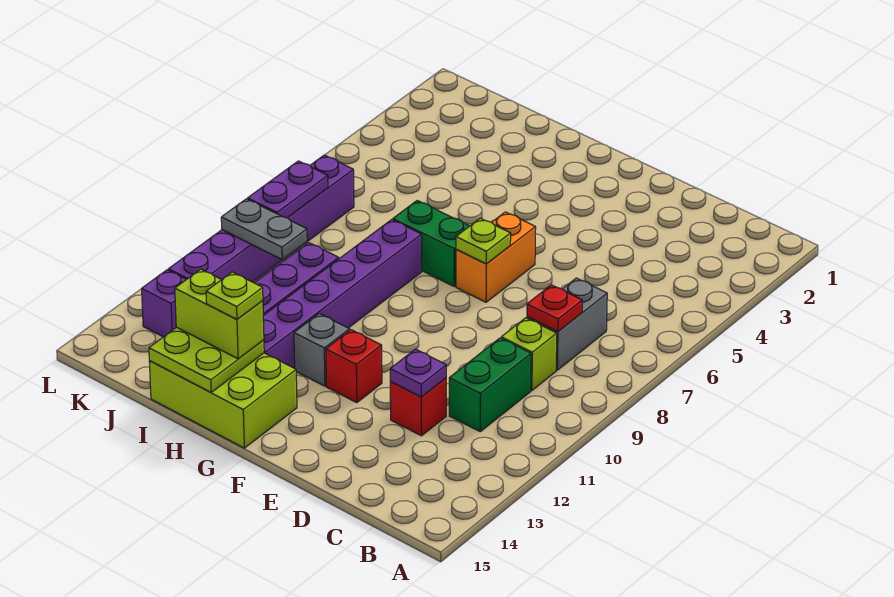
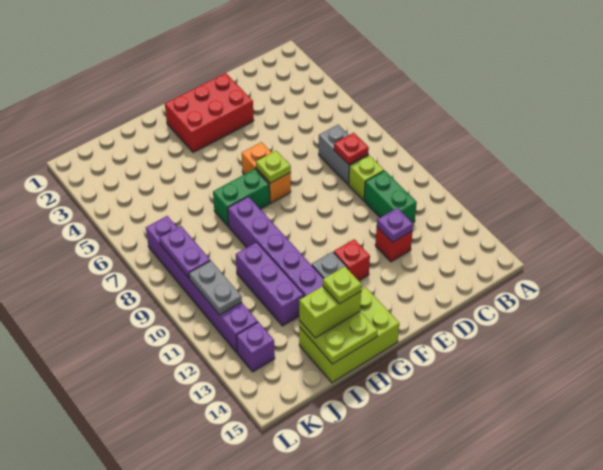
none -> red 2x3 brick [165,73,254,152]
grey 1x2 plate [221,199,307,259] -> grey 1x2 plate turned to [189,261,242,315]

